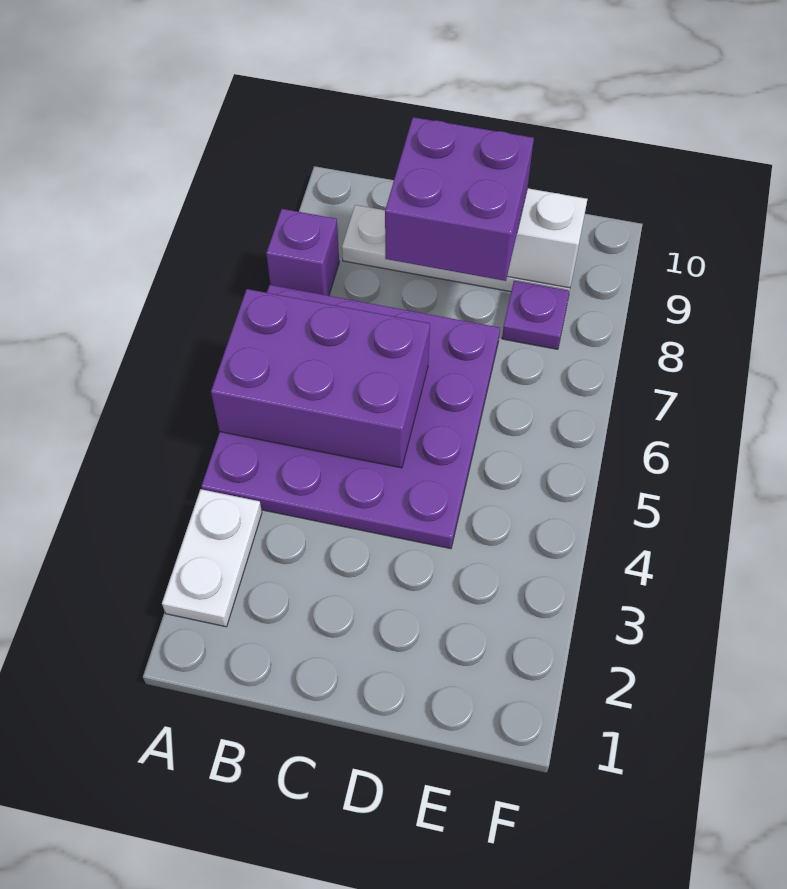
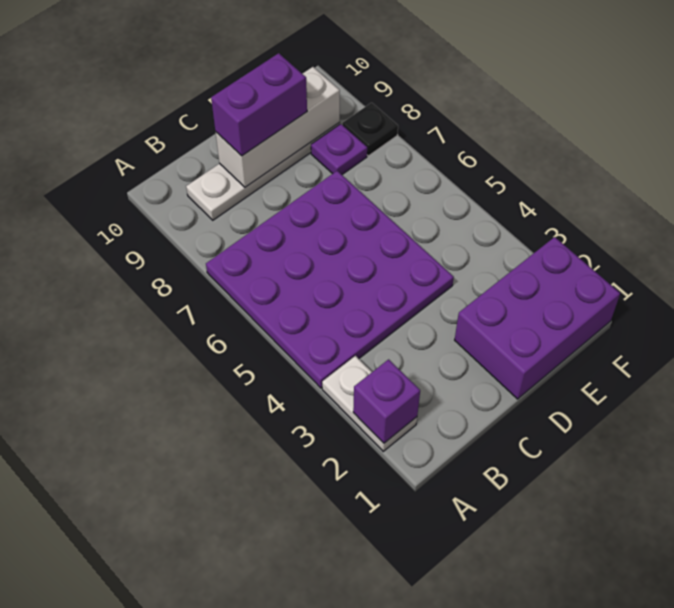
purple 2x3 brick [211,289,430,468] -> purple 2x3 brick moved to [455,237,620,399]
purple 1x1 brick [266,209,339,296] -> purple 1x1 brick moved to [353,359,420,443]
purple 2x2 brick [385,117,534,281] -> purple 1x2 brick [211,53,307,156]
none -> black 1x1 plate [342,103,398,156]

